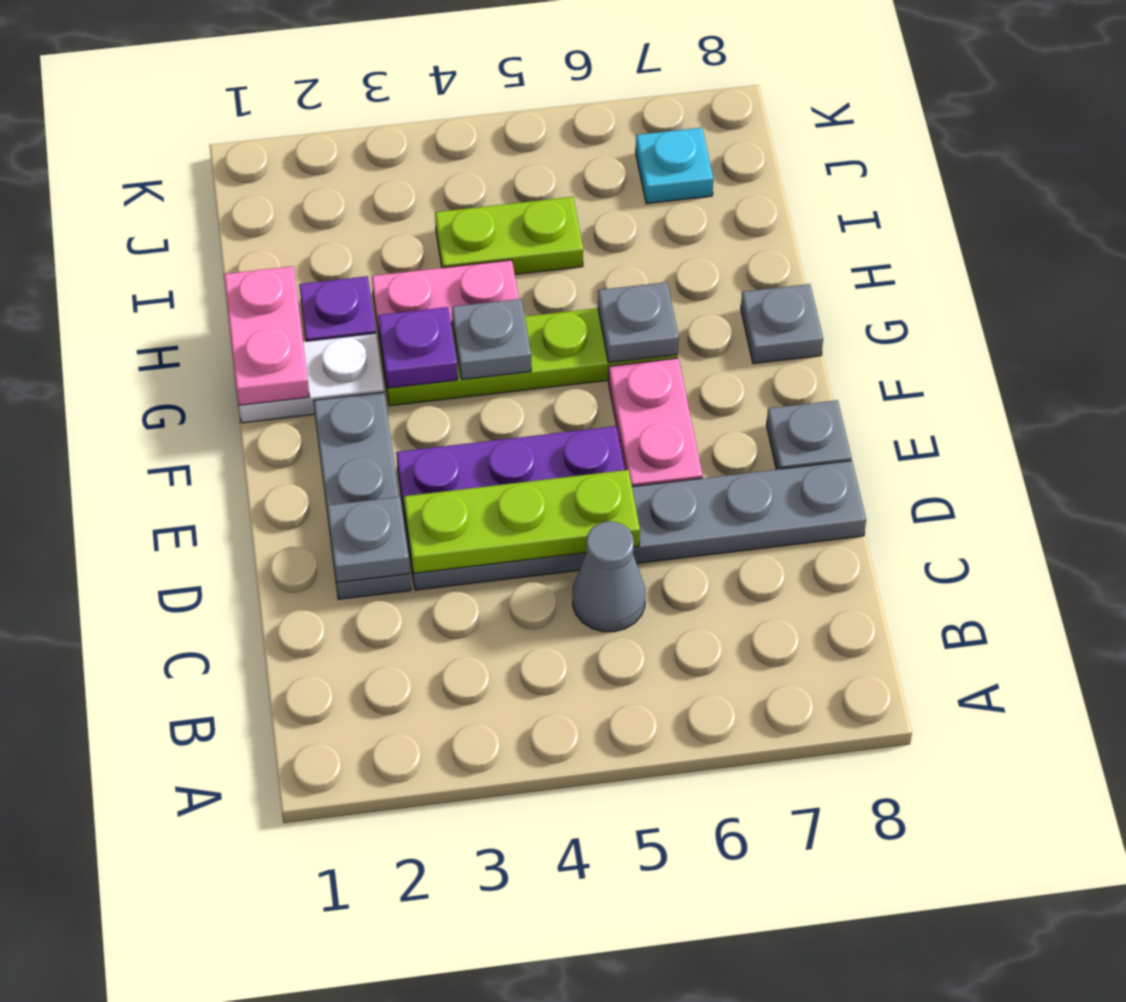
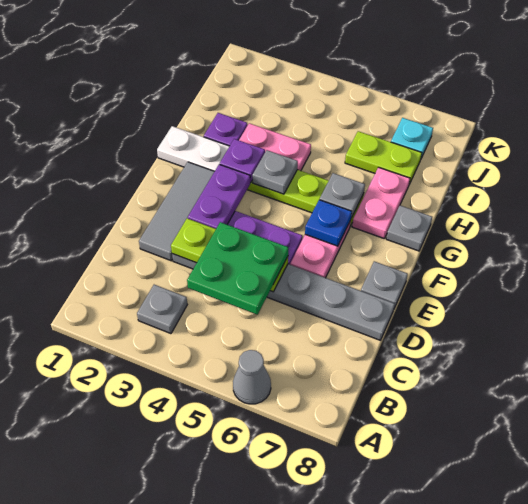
none -> green 2x2 plate [187,222,288,315]
grey 1x1 cone [573,522,645,632] -> grey 1x1 cone moved to [233,350,271,404]
grey 1x3 plate [314,392,411,599] -> grey 1x3 tile [139,162,215,261]
grey 1x1 plate [327,497,410,583] -> grey 1x1 plate moved to [137,285,187,334]
none -> purple 1x2 plate [188,164,250,229]
none -> blue 1x1 plate [305,200,352,246]
pink 1x2 plate [224,266,310,405] -> pink 1x2 plate moved to [352,167,410,239]
lime 1x2 plate [435,197,583,274] -> lime 1x2 plate moved to [345,131,422,184]

